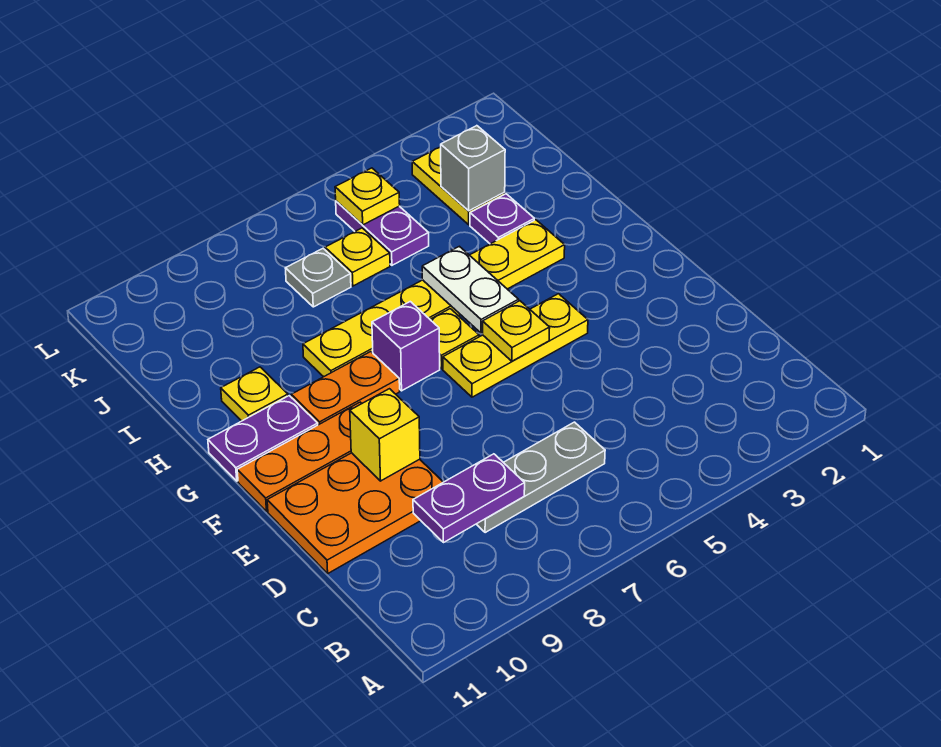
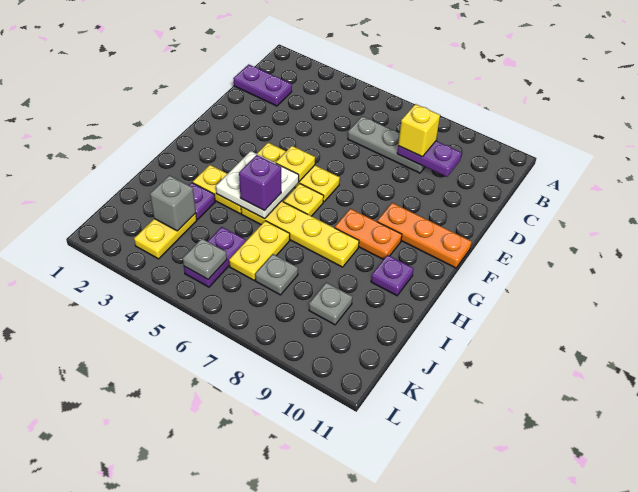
orange 2x3 plate [267,453,443,573] -> none
yellow 1x1 brick [350,389,420,481] -> yellow 1x1 brick moved to [398,104,440,157]
white 1x2 plate [422,246,519,333] -> white 2x2 plate [216,151,299,219]
purple 1x1 brick [372,302,440,391] -> purple 1x1 brick moved to [239,155,281,211]
purple 1x2 plate [208,396,318,481] -> purple 1x2 plate moved to [233,64,292,106]
yellow 1x1 plate [221,367,288,421] -> purple 1x1 plate [371,255,414,296]
yellow 1x1 plate [325,228,390,286] -> yellow 1x2 plate [229,221,290,280]
none -> grey 1x1 plate [309,283,352,325]
yellow 1x1 plate [335,168,400,225] -> grey 1x1 plate [183,239,227,279]

